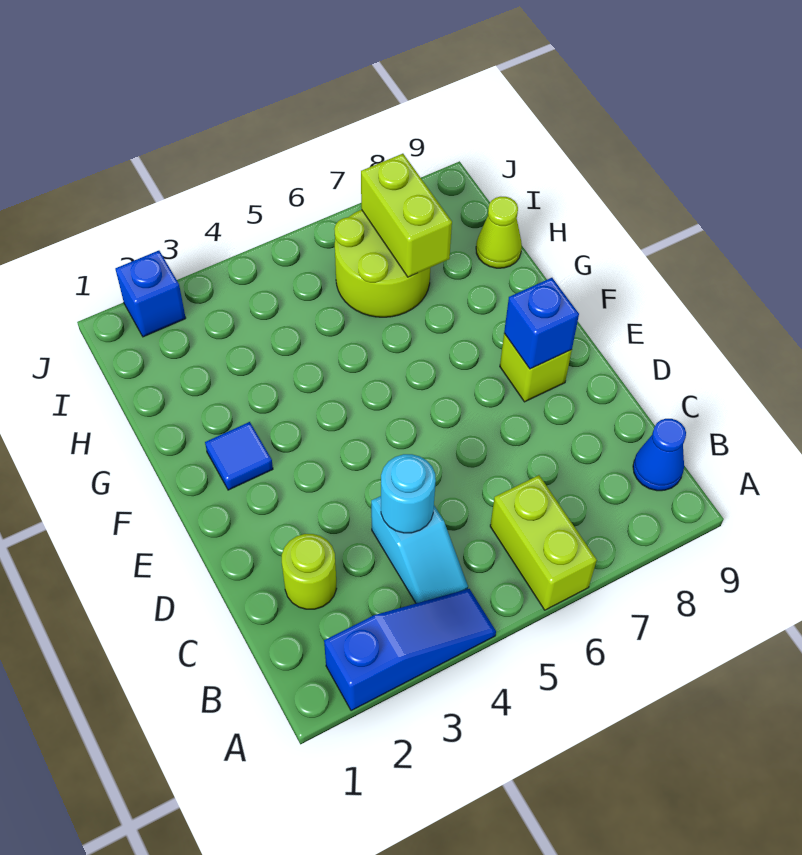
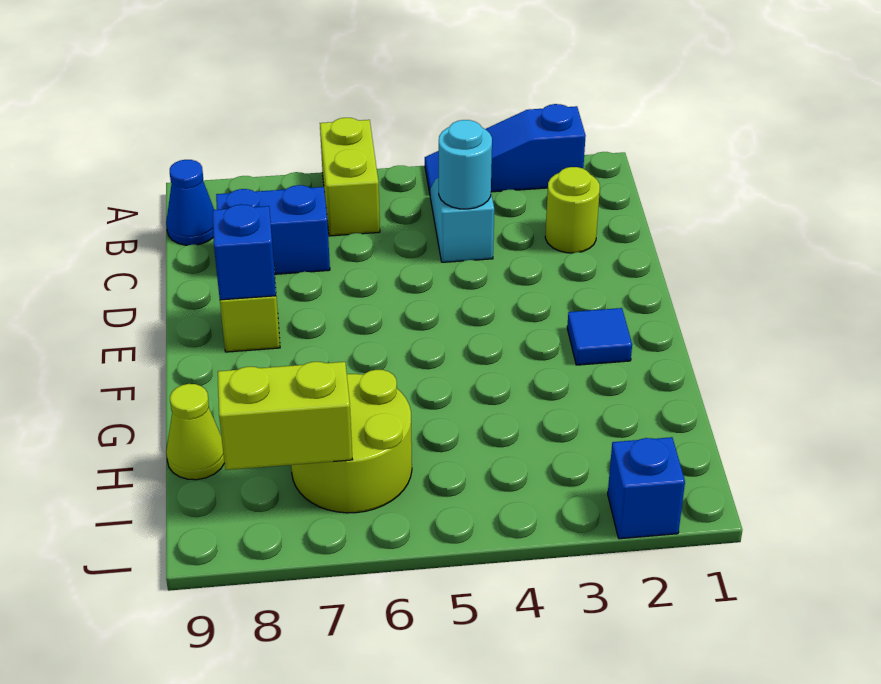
none -> blue 1x2 brick [216,185,330,274]
lime 1x2 brick [361,154,452,277] -> lime 1x2 brick turned to [218,362,353,470]

